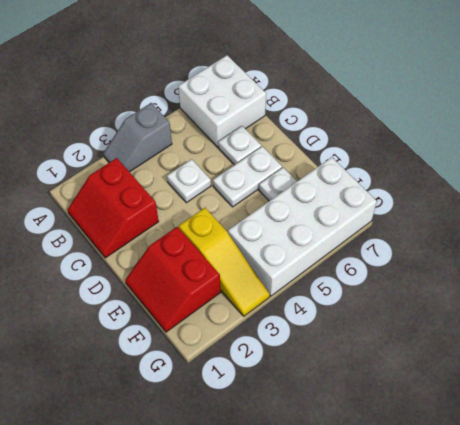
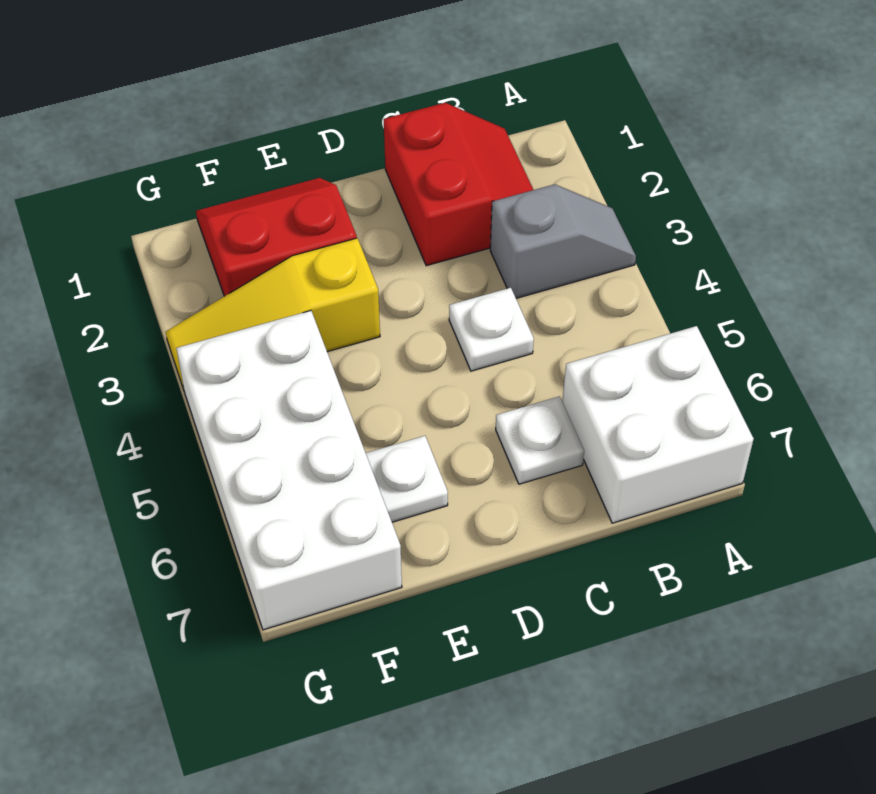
grey 1x2 slope [103,103,172,172] -> grey 1x2 slope turned to [490,184,636,298]
red 2x2 slope [67,158,159,258] -> red 2x2 slope turned to [384,103,533,266]
white 1x2 plate [213,146,282,207] -> none

